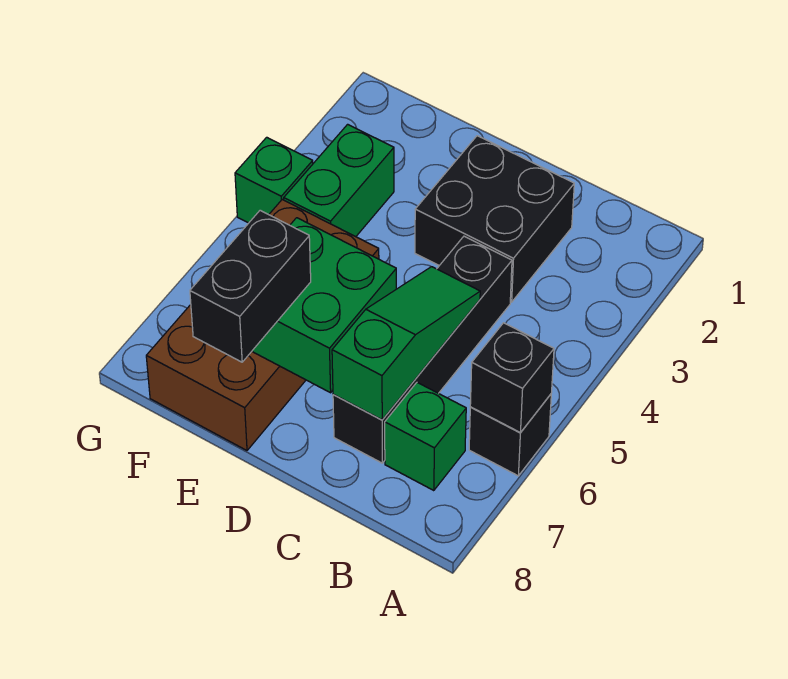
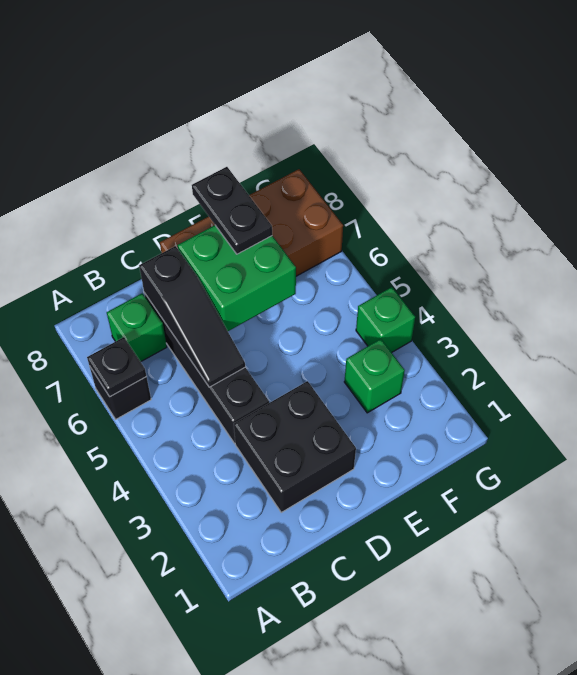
black 1x1 brick [470,323,554,432] -> black 1x1 plate [87,337,146,397]
green 1x3 slope [332,267,480,420] -> black 1x3 slope [139,246,245,387]
brown 2x4 brick [146,200,379,450] -> brown 2x4 brick turned to [160,169,343,276]
black 1x2 brick [190,210,311,362] -> black 1x2 plate [192,167,272,254]
green 1x2 brick [284,124,394,237] -> green 1x1 brick [344,339,405,413]

